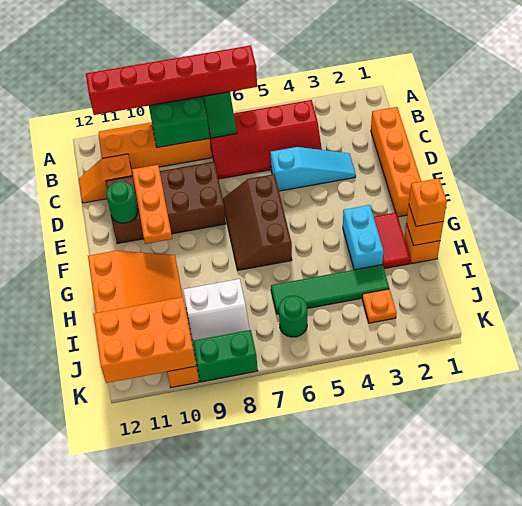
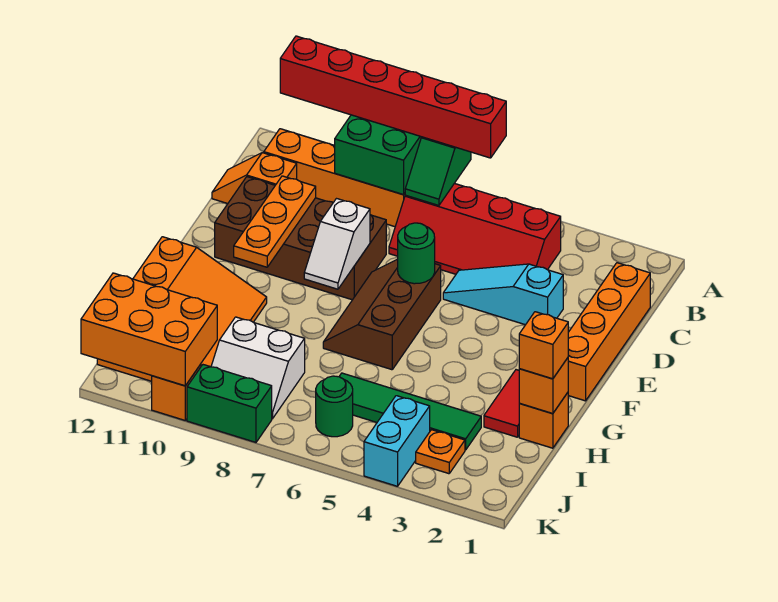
cyan 1x3 slope [271,147,356,191] -> cyan 1x3 slope turned to [443,264,563,325]
none -> white 1x2 slope [304,199,370,289]
green 1x1 round brick [106,181,138,223] -> green 1x1 round brick moved to [398,223,435,284]
cyan 1x2 brick [343,205,383,270] -> cyan 1x2 brick moved to [364,396,430,486]

